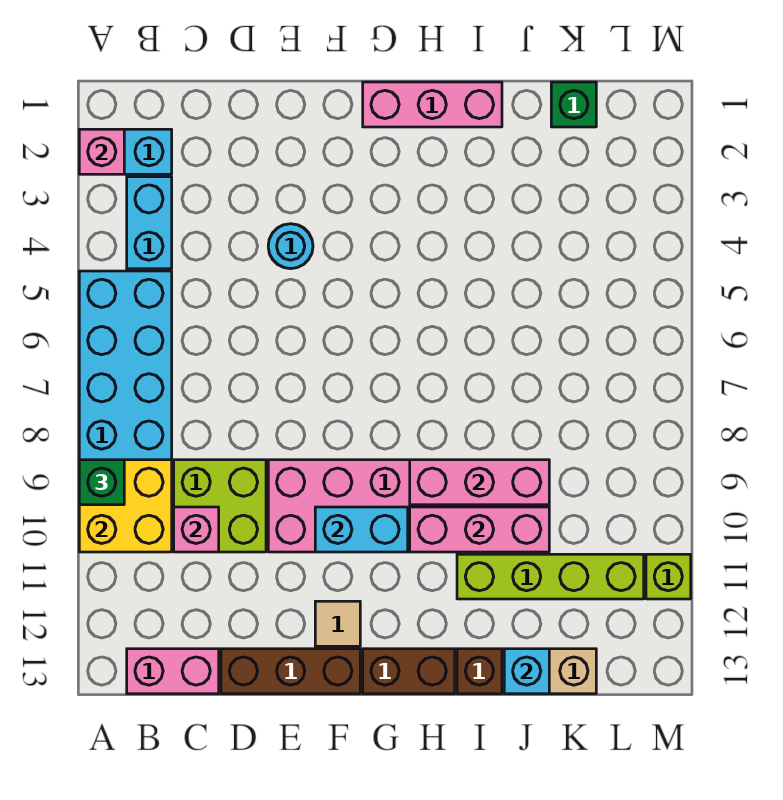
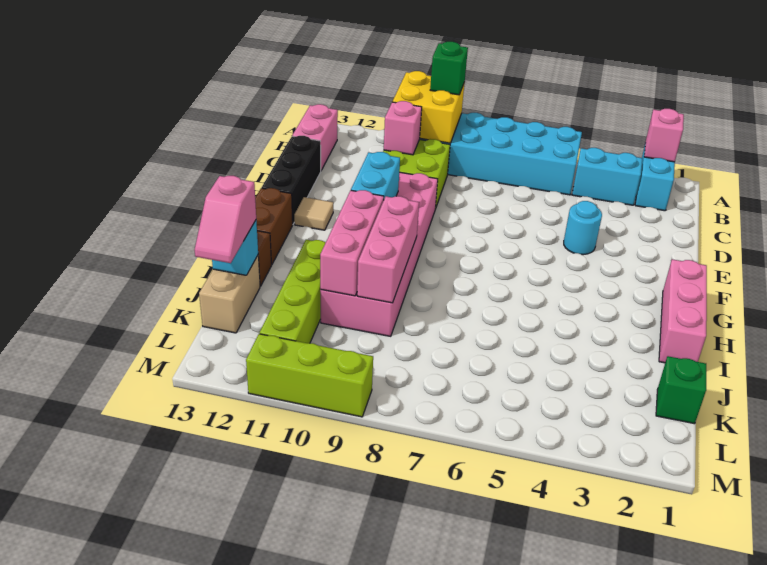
brown 1x3 brick [221,649,360,694] -> black 1x3 brick [262,136,321,224]
none -> pink 1x2 slope [195,176,256,263]
lime 1x1 brick [646,554,691,599] -> lime 1x3 brick [246,334,373,417]

